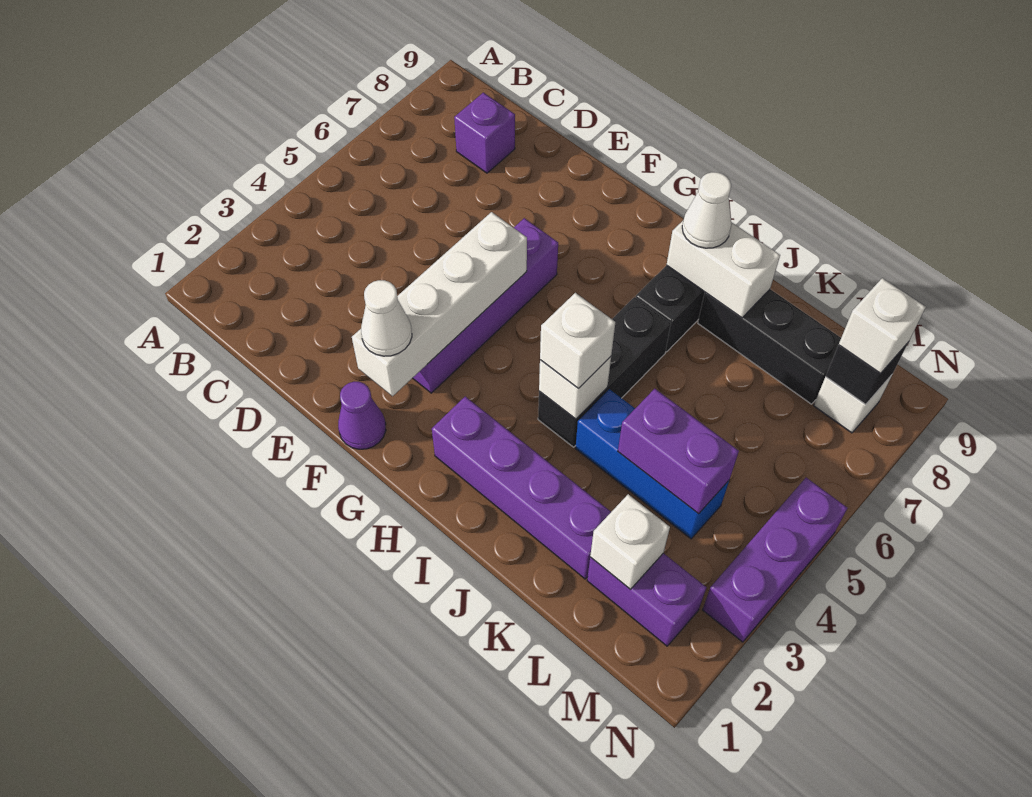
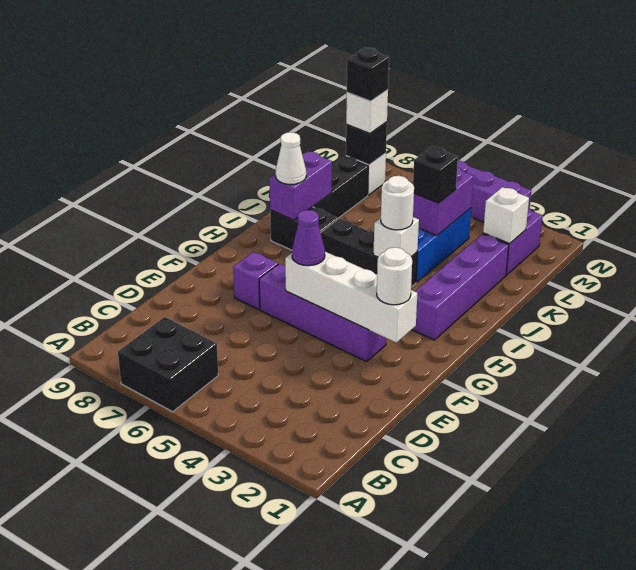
none -> black 2x2 brick [118,317,218,412]
purple 1x1 brick [454,93,515,173] -> purple 1x1 brick moved to [233,252,278,310]
purple 1x1 cone [338,382,386,449] -> purple 1x1 cone moved to [292,210,325,266]
white 1x1 cone [361,280,412,356] -> white 1x1 round brick [377,247,412,305]
white 1x1 brick [540,293,615,389] -> white 1x1 round brick [381,176,414,230]
white 1x2 brick [667,221,780,318] -> purple 1x2 brick [269,151,332,220]
none -> black 1x1 brick [413,147,458,203]
none -> black 1x1 brick [347,48,389,101]

